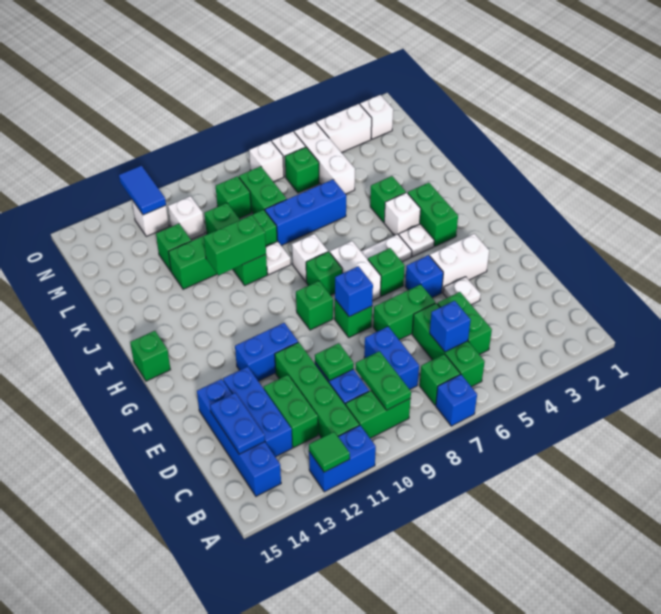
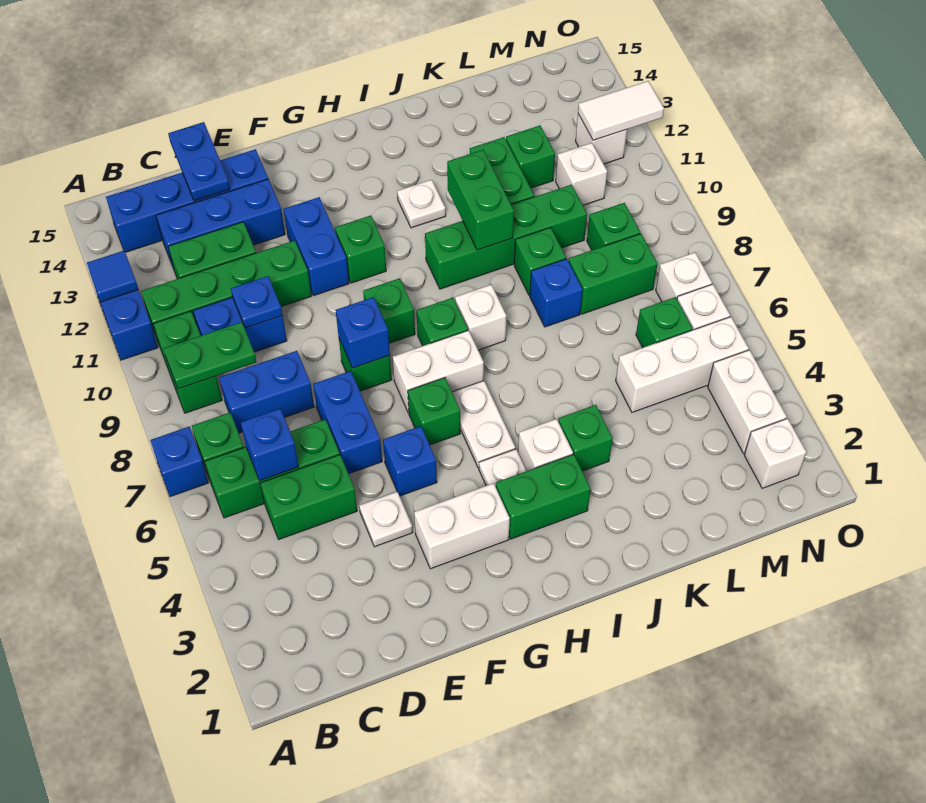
green 1x1 tile [309,432,350,472] -> blue 1x1 tile [87,251,138,302]
blue 1x2 plate [210,393,265,454] -> blue 1x2 plate turned to [168,122,230,201]
green 1x1 plate [315,343,354,381] -> blue 1x1 plate [231,276,283,328]
green 1x2 brick [373,284,436,340] -> blue 1x2 brick [313,371,382,474]
white 1x2 brick [430,234,489,292] -> white 1x2 brick turned to [414,483,510,569]
green 1x1 brick [130,331,170,381] -> green 1x1 brick moved to [335,215,386,283]
white 1x1 plate [266,241,291,275] -> white 1x1 plate moved to [397,180,446,228]
green 1x3 brick [204,203,267,285] -> green 1x4 brick [425,185,587,289]
blue 1x3 brick [265,180,346,245] -> blue 1x1 brick [530,259,583,327]
blue 1x2 tile [119,166,166,215] -> white 1x2 tile [578,81,664,140]

